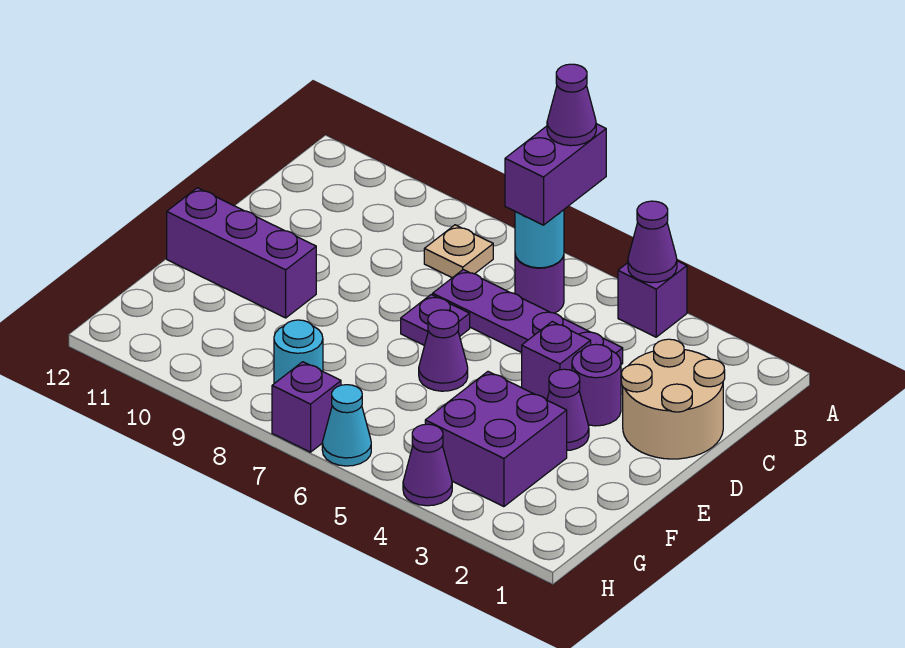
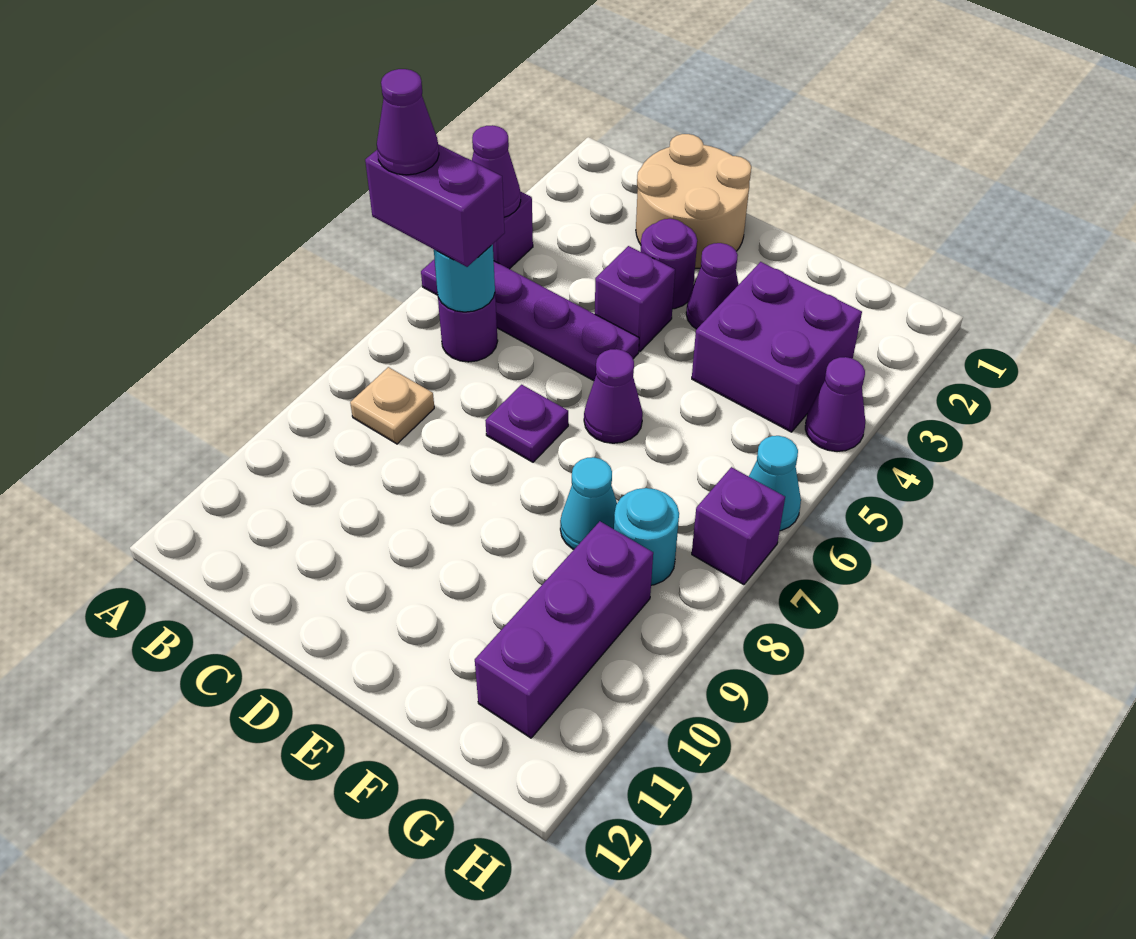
purple 1x4 plate [433,270,623,364] -> purple 1x4 plate turned to [421,259,639,381]
purple 1x3 brick [167,188,316,318] -> purple 1x3 brick moved to [475,521,653,738]
none -> cyan 1x1 cone [560,457,617,550]

